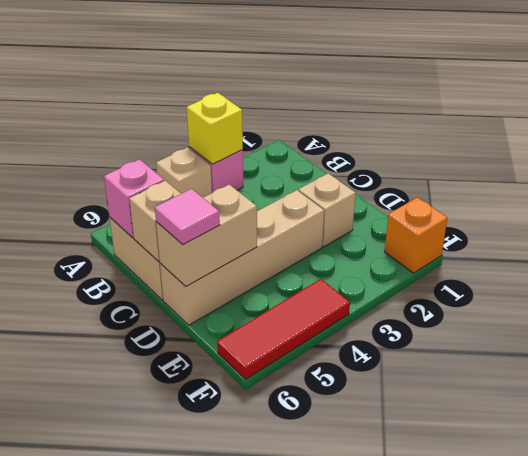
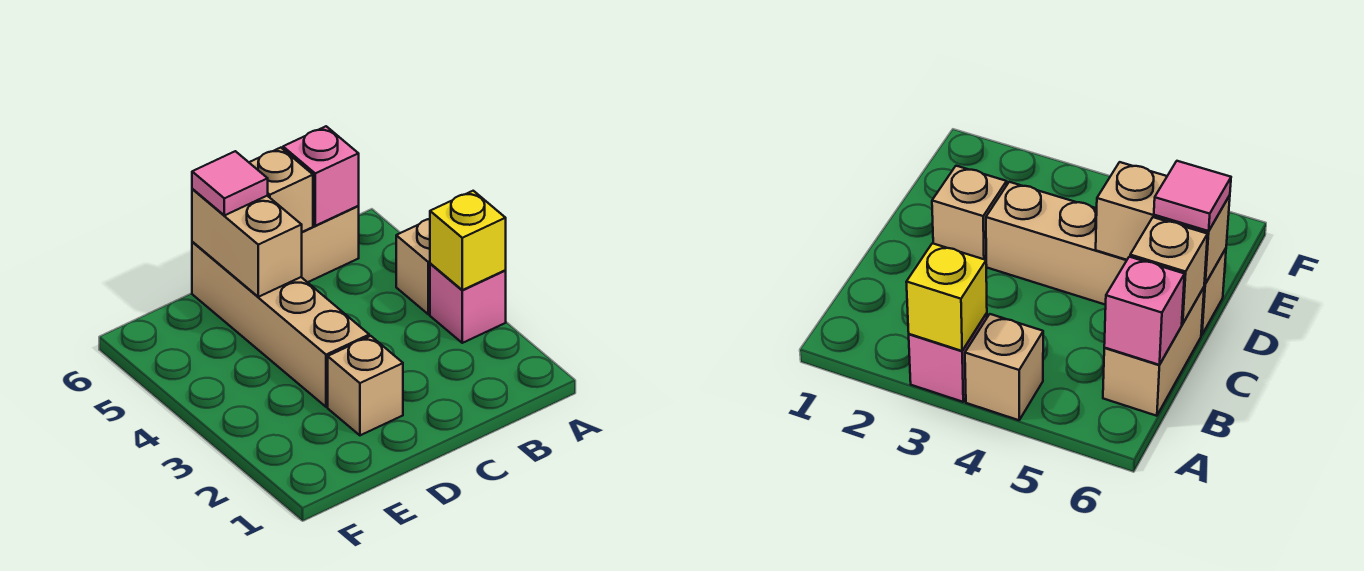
orange 1x1 brick [384,197,447,273] -> none
red 1x3 tile [217,279,350,379] -> none

